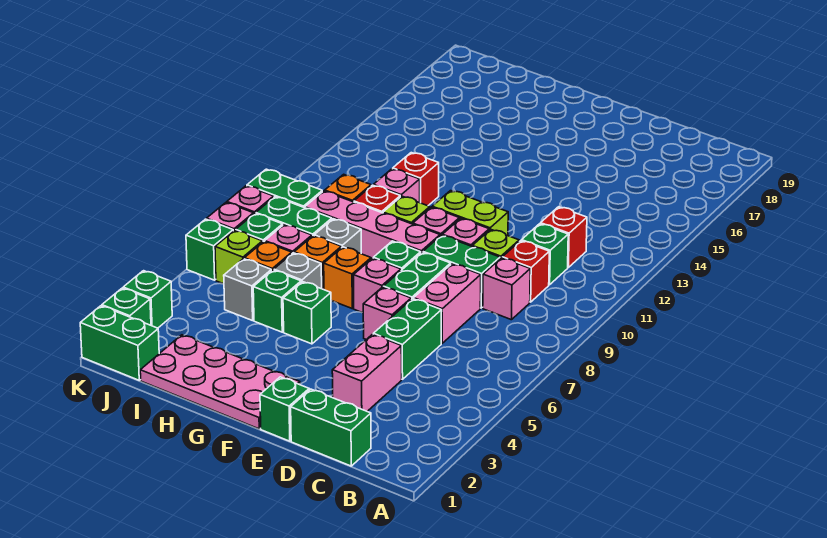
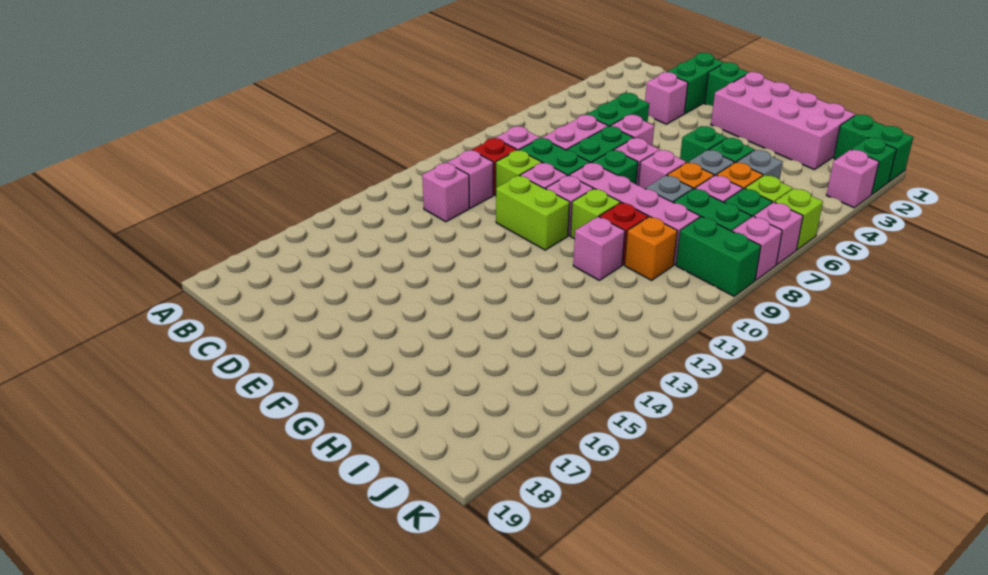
green 1x2 brick [291,389,371,466] -> green 1x2 brick turned to [667,53,724,114]
green 1x1 brick [522,224,568,285] -> pink 1x1 brick [448,150,493,208]
red 1x1 brick [541,207,587,267] -> pink 1x1 brick [422,163,470,222]
pink 1x2 brick [332,334,402,411] -> pink 1x1 brick [645,72,688,124]
pink 2x4 plate [140,335,300,429] -> pink 2x4 brick [711,72,855,170]
orange 1x1 brick [324,247,371,308] -> pink 1x1 brick [638,150,686,188]
red 1x1 brick [393,153,439,206] -> none
green 1x1 brick [123,271,172,328] -> pink 1x1 brick [827,150,879,208]
green 1x1 brick [186,219,233,280] -> lime 1x1 brick [775,188,823,250]

